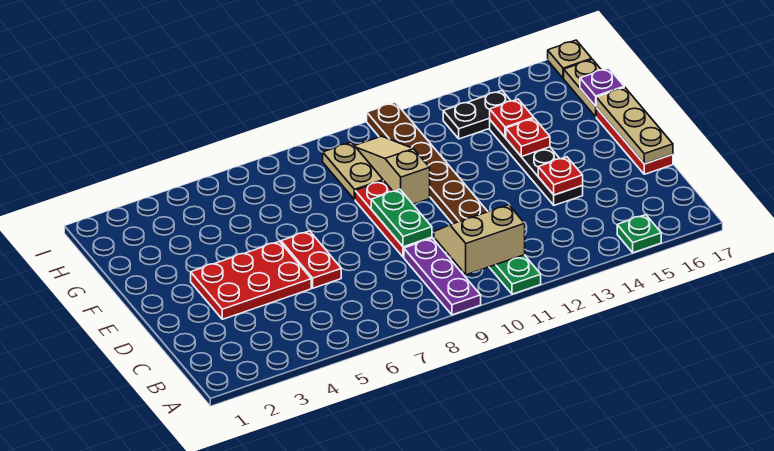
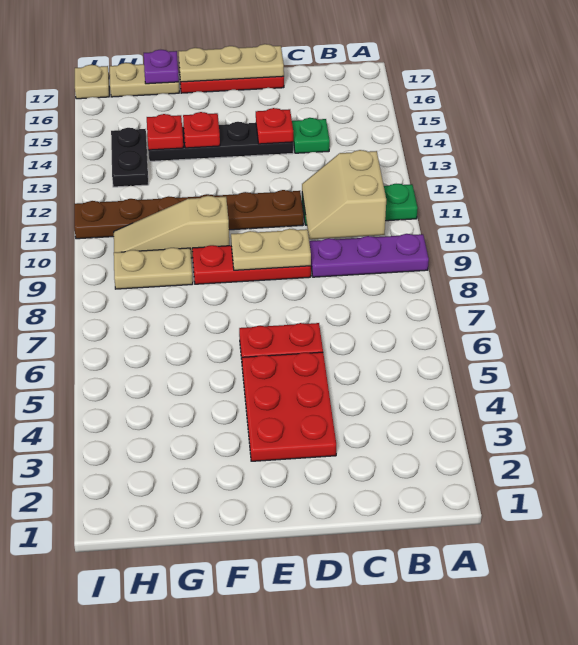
green 1x1 plate [617,215,661,253] -> green 1x1 plate moved to [292,118,330,153]
green 1x2 plate [371,189,432,247] -> tan 1x2 plate [231,229,311,270]

